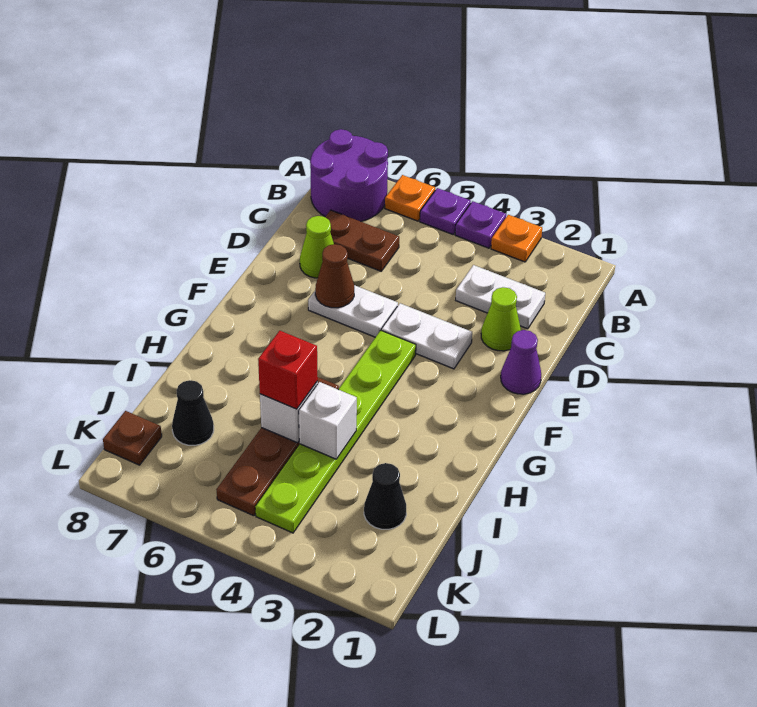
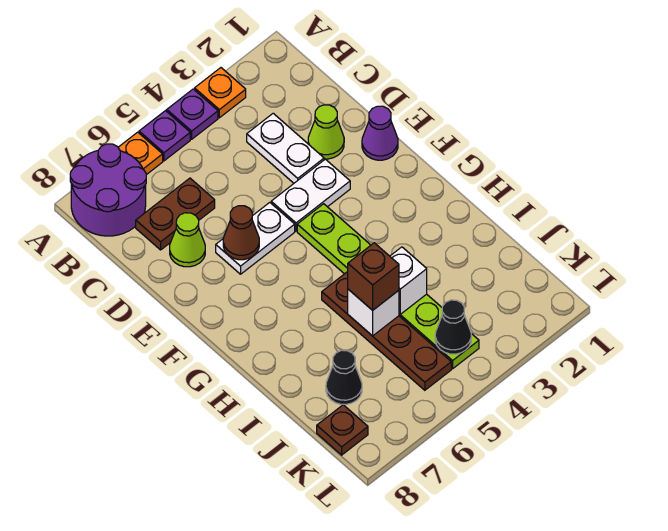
white 1x2 plate [456,265,545,329] -> white 1x2 plate turned to [247,113,324,183]
red 1x1 brick [258,331,318,409] -> brown 1x1 brick [348,243,399,310]
black 1x1 cone [364,463,406,529] -> black 1x1 cone moved to [435,300,471,354]

